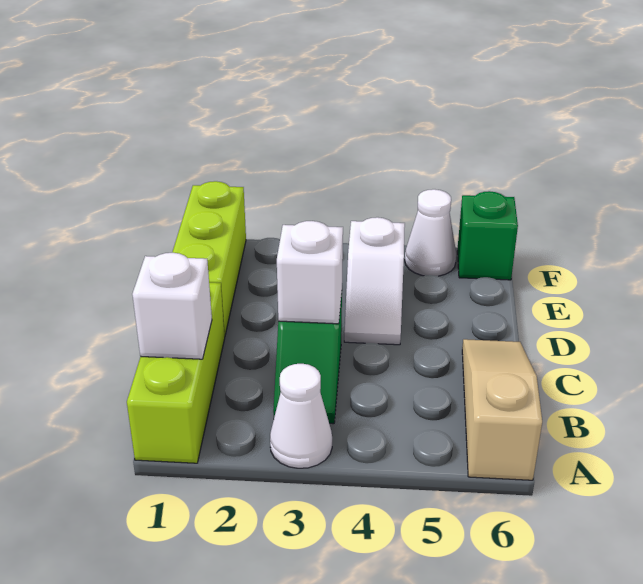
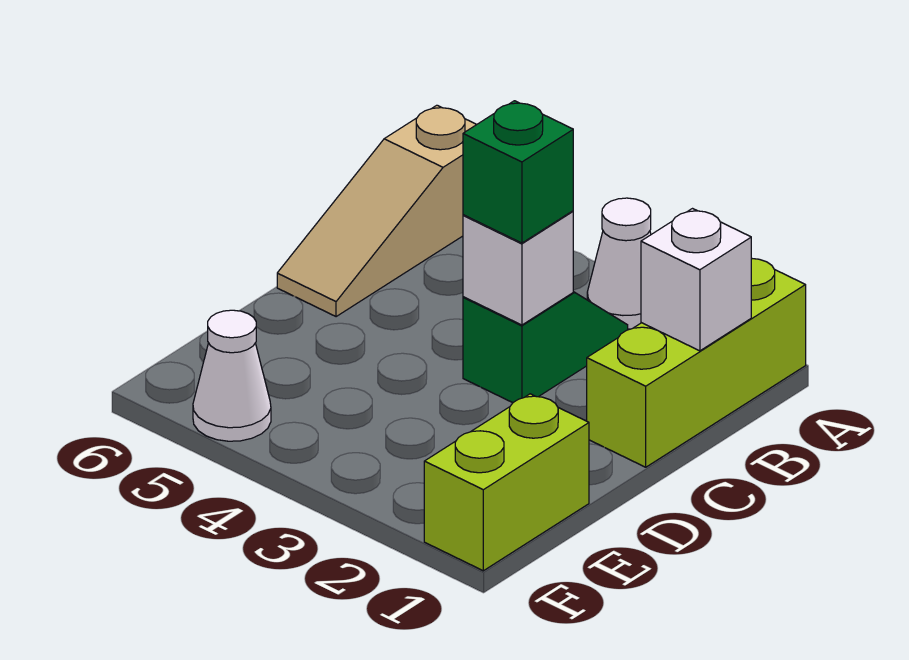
lime 1x3 brick [172,181,246,337] -> lime 1x2 brick [424,394,589,571]
white 1x2 slope [344,217,405,345] -> none
green 1x1 brick [458,191,518,280] -> green 1x1 brick moved to [463,101,573,243]

